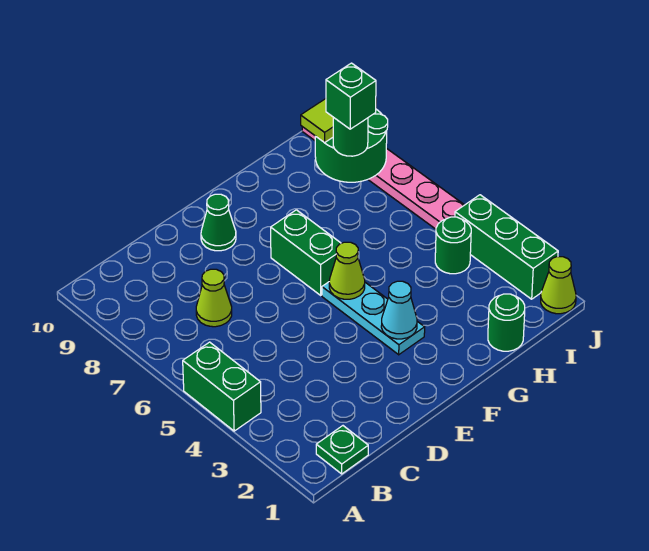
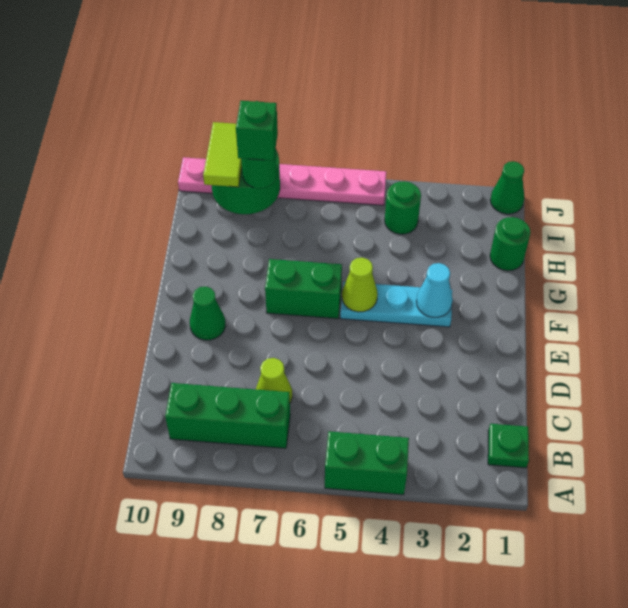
lime 1x1 cone [541,257,576,314] -> green 1x1 cone [490,161,524,214]
green 1x3 brick [455,195,558,299] -> green 1x3 brick moved to [165,383,290,448]

